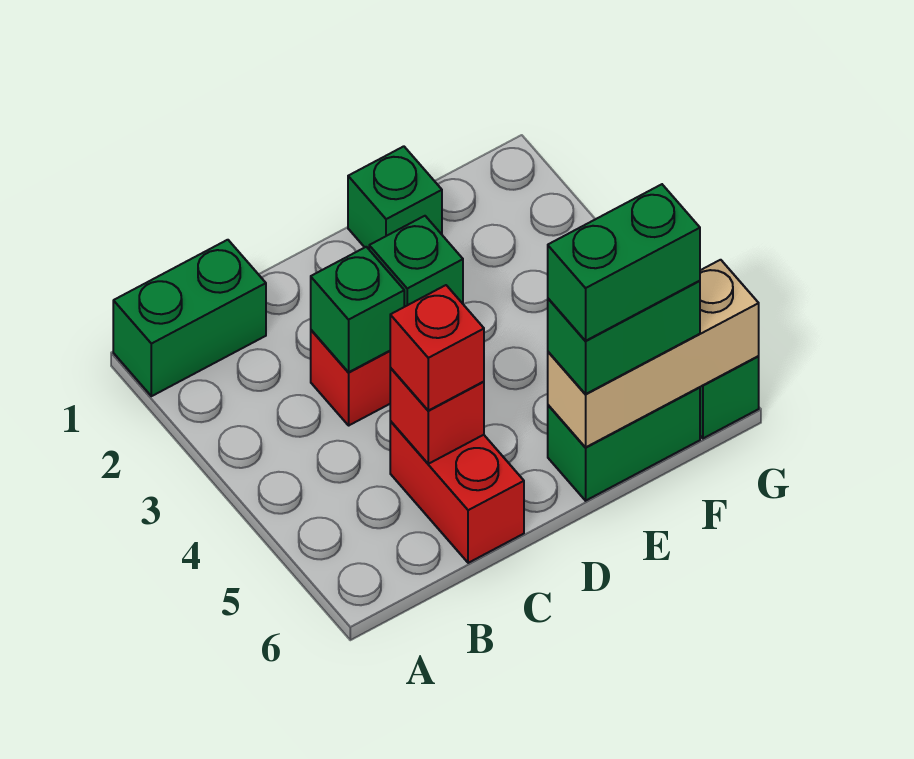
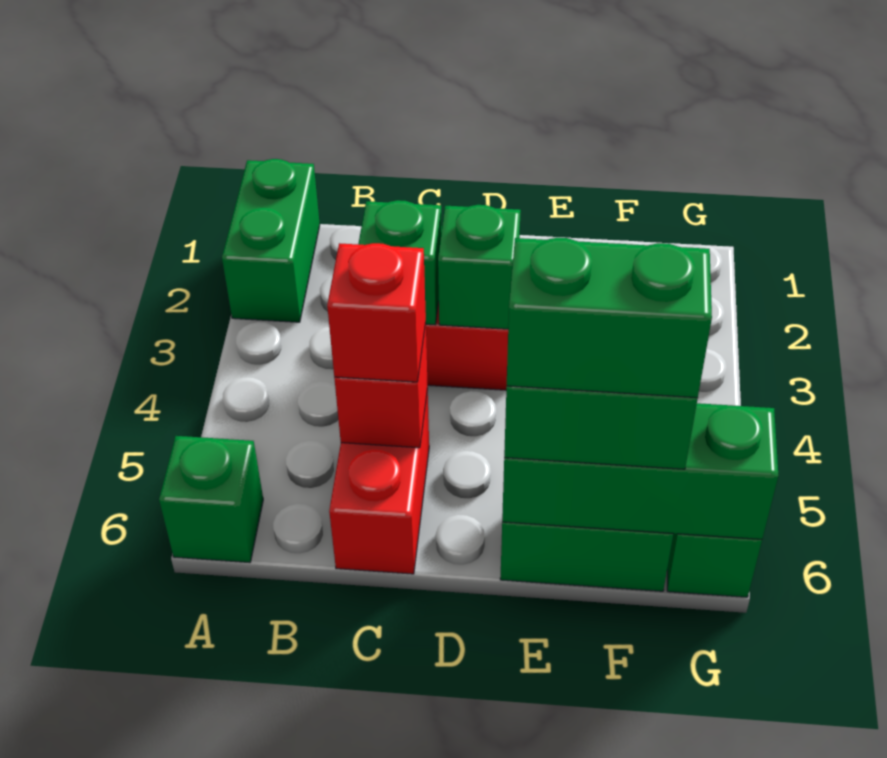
green 1x2 brick [113,240,266,396] -> green 1x2 brick turned to [222,159,320,322]
green 1x1 brick [348,146,442,249] -> green 1x1 brick moved to [159,436,263,563]
tan 1x3 brick [548,260,759,447] -> green 1x3 brick [502,403,779,539]

